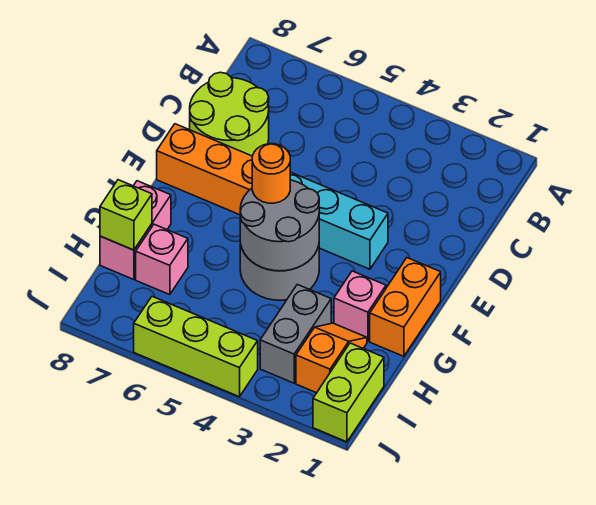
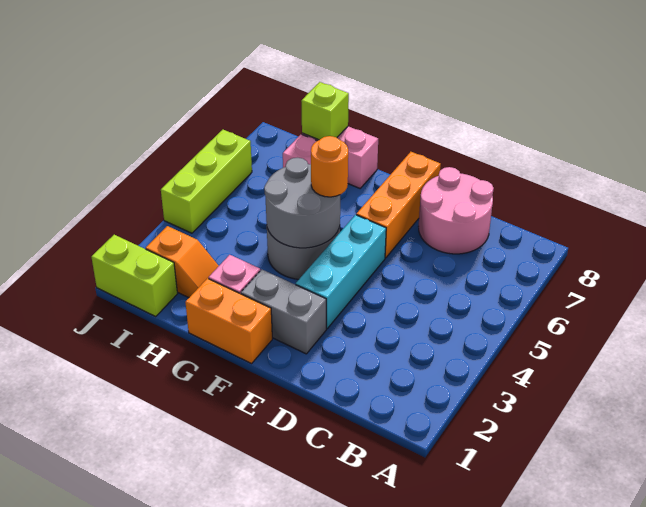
lime 2x2 round brick [190,72,269,156] -> pink 2x2 round brick [418,167,493,254]
grey 1x2 brick [260,284,331,383] -> grey 1x2 brick moved to [241,270,326,354]

